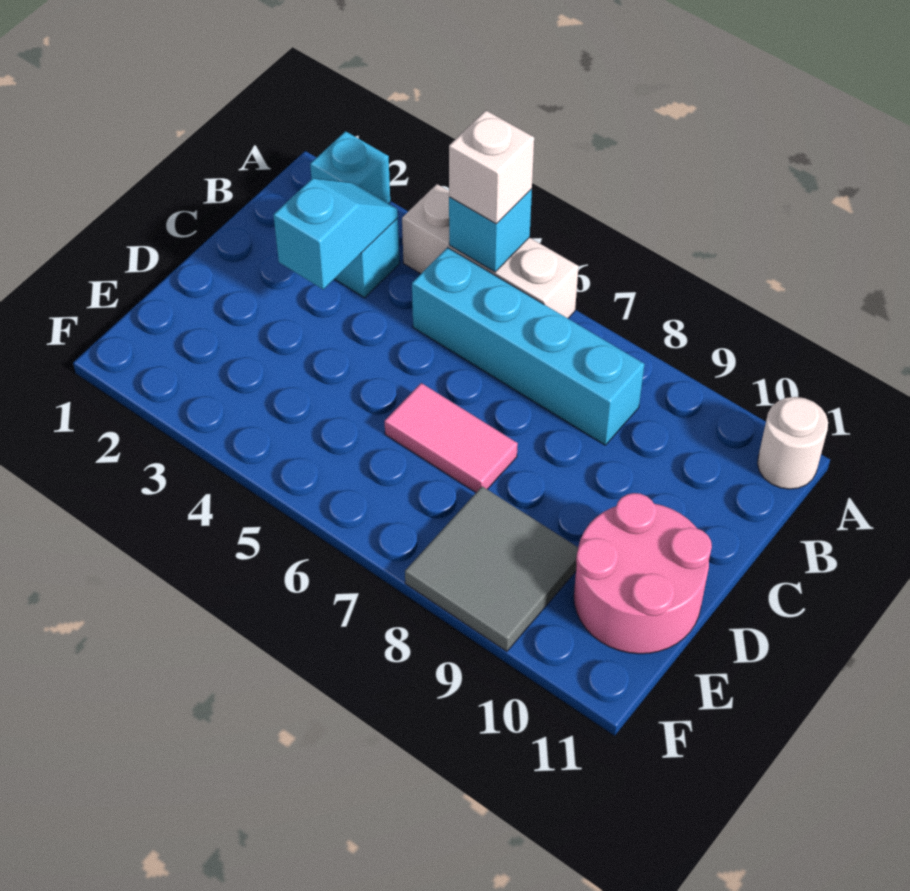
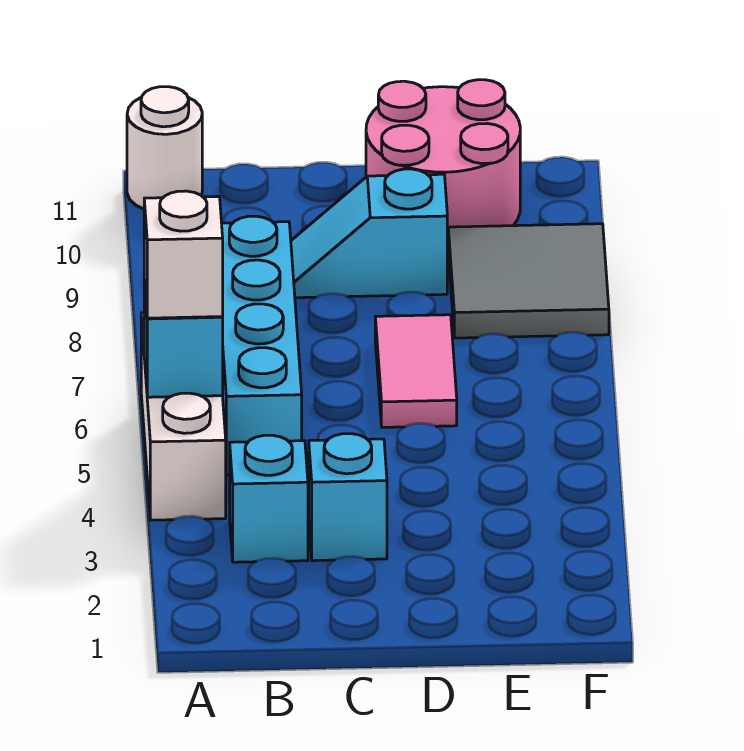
cyan 1x1 brick [310,131,390,204] -> cyan 1x1 brick moved to [309,434,387,561]
cyan 1x2 slope [274,178,398,289] -> cyan 1x2 slope moved to [291,169,447,298]

